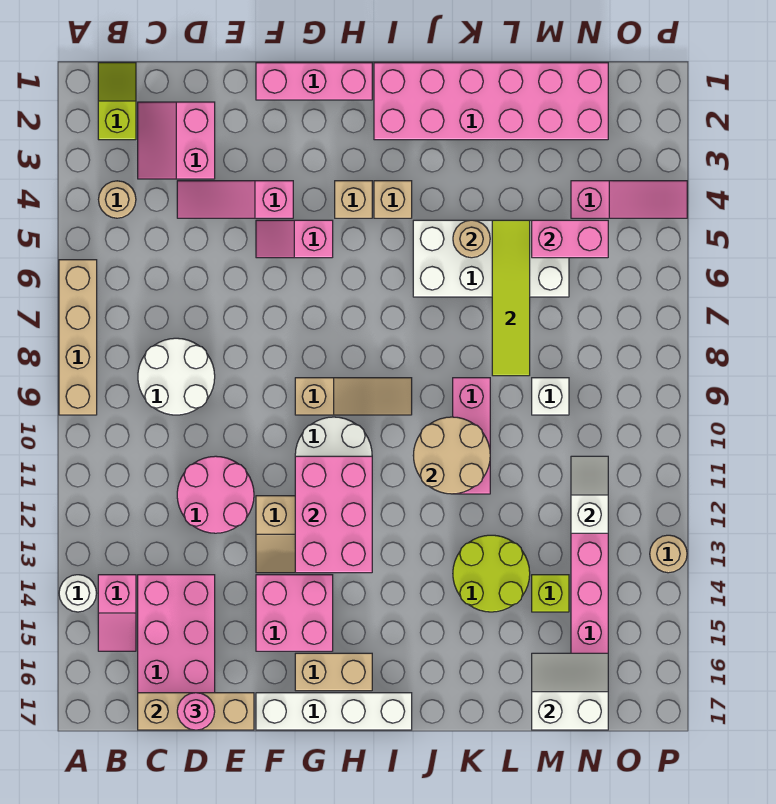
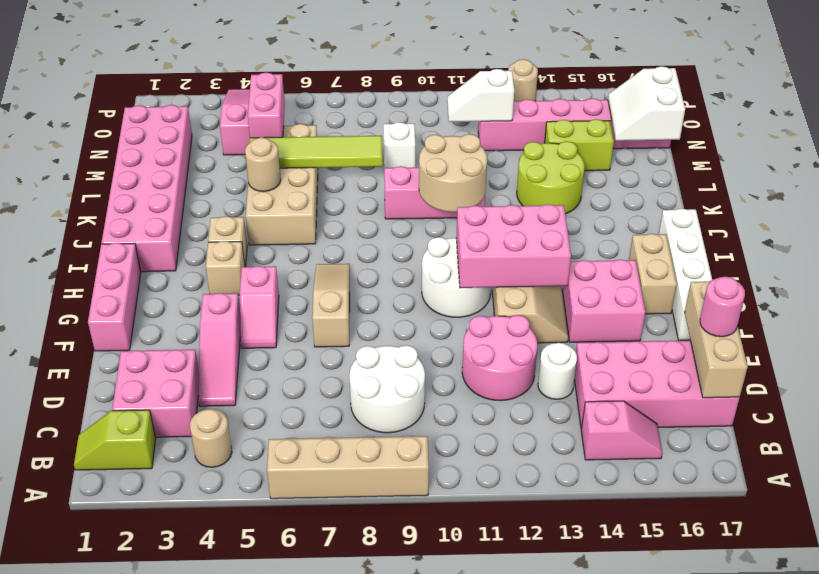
white 1x1 round brick [59,575,97,612] -> white 1x1 round brick moved to [538,343,577,399]
pink 2x2 slope [138,102,215,179] -> pink 2x2 brick [112,350,199,437]
tan 1x3 slope [295,378,412,415] -> tan 1x3 slope moved to [312,264,350,347]
white 2x4 brick [413,220,569,297] -> tan 2x4 brick [246,124,318,245]
lime 1x1 brick [532,575,569,612] -> lime 1x2 brick [545,119,614,171]

